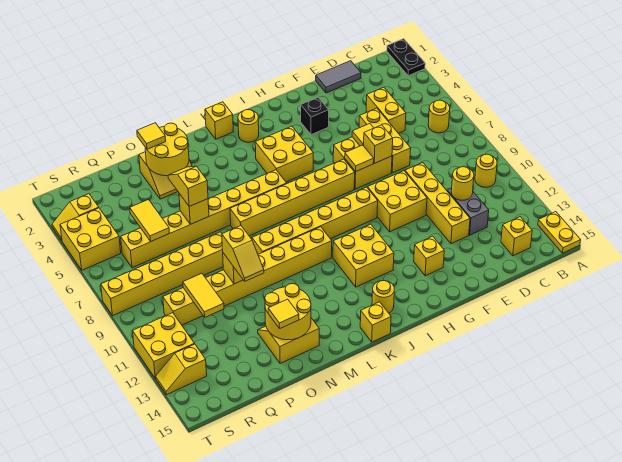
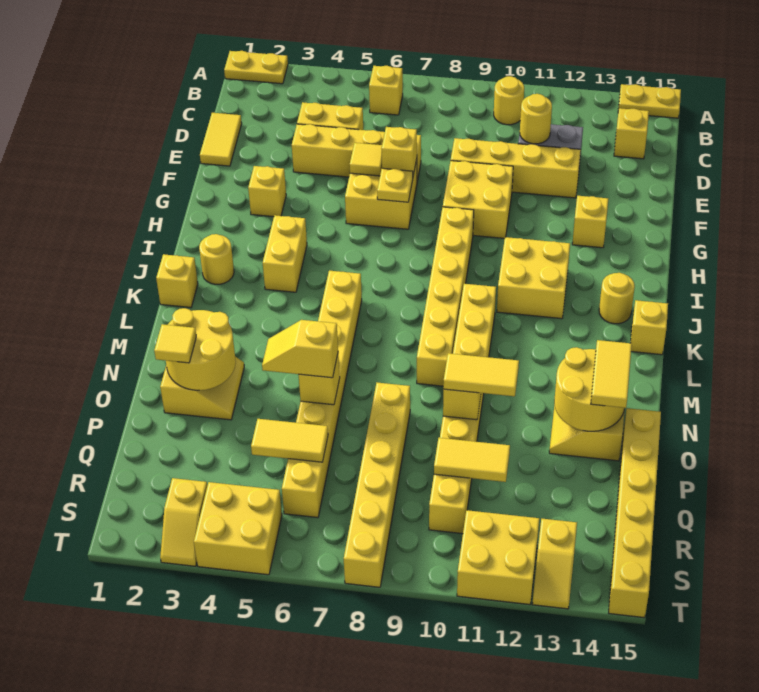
black 1x2 plate [387,39,425,76] -> yellow 1x2 plate [224,51,288,84]
yellow 1x1 round brick [428,100,450,133] -> yellow 1x1 brick [369,66,403,115]
grey 1x2 tile [316,61,361,93] -> yellow 1x2 tile [200,113,242,166]
yellow 1x3 brick [359,108,411,173] -> yellow 1x4 brick [292,124,421,181]
black 1x1 brick [301,97,329,135] -> yellow 1x1 brick [248,166,286,217]
yellow 1x1 tile [345,145,374,172] -> yellow 1x1 plate [377,168,413,202]
yellow 1x6 brick [230,159,355,236] -> yellow 1x6 brick moved to [609,408,661,618]
yellow 2x2 brick [255,126,313,182] -> yellow 1x2 brick [263,215,307,292]
yellow 1x2 slope [222,226,264,281] -> yellow 1x2 tile [443,353,519,396]
yellow 1x1 tile [268,299,299,328] -> yellow 1x2 tile [591,340,632,408]

